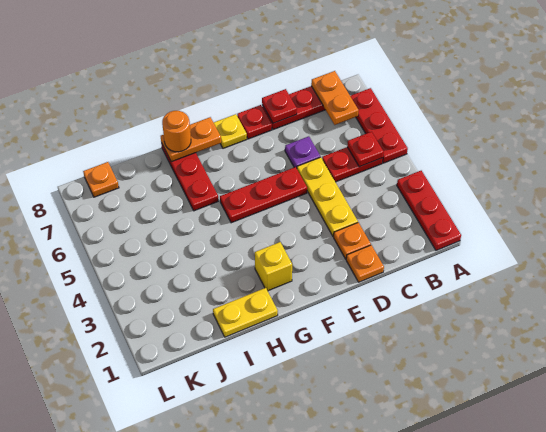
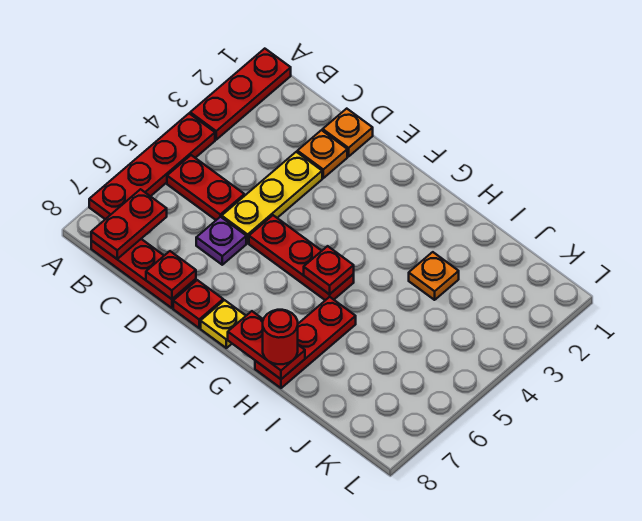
red 1x3 plate [350,88,408,163] -> red 1x4 plate [89,114,215,219]
red 1x1 plate [347,132,384,167] -> red 1x1 plate moved to [304,246,354,294]
orange 1x2 plate [311,71,359,125] -> red 1x2 plate [91,189,167,259]
yellow 1x1 brick [255,242,292,291] -> none
orange 1x2 plate [161,117,221,162] -> red 1x2 plate [228,311,305,379]
yellow 1x2 plate [213,288,278,337] -> none
orange 1x1 round brick [162,111,191,152] -> red 1x1 round brick [263,310,298,364]
orange 1x1 plate [83,162,119,197] -> orange 1x1 plate moved to [409,252,459,300]

